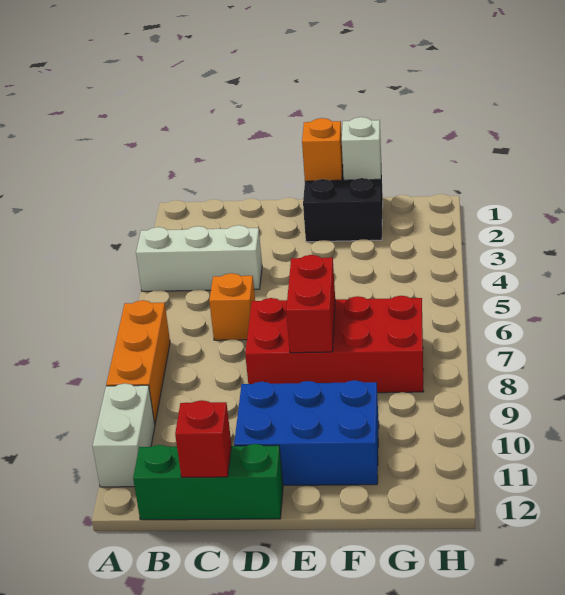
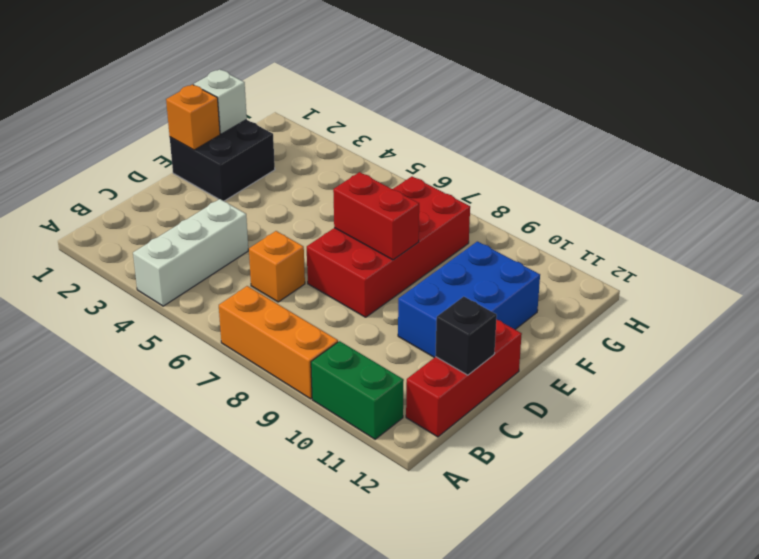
white 1x2 brick [93,384,155,487] -> green 1x2 brick [311,341,404,439]
green 1x3 brick [133,444,283,520] -> red 1x3 brick [406,320,522,437]
red 1x1 brick [175,400,232,477] -> black 1x1 brick [435,297,497,375]

